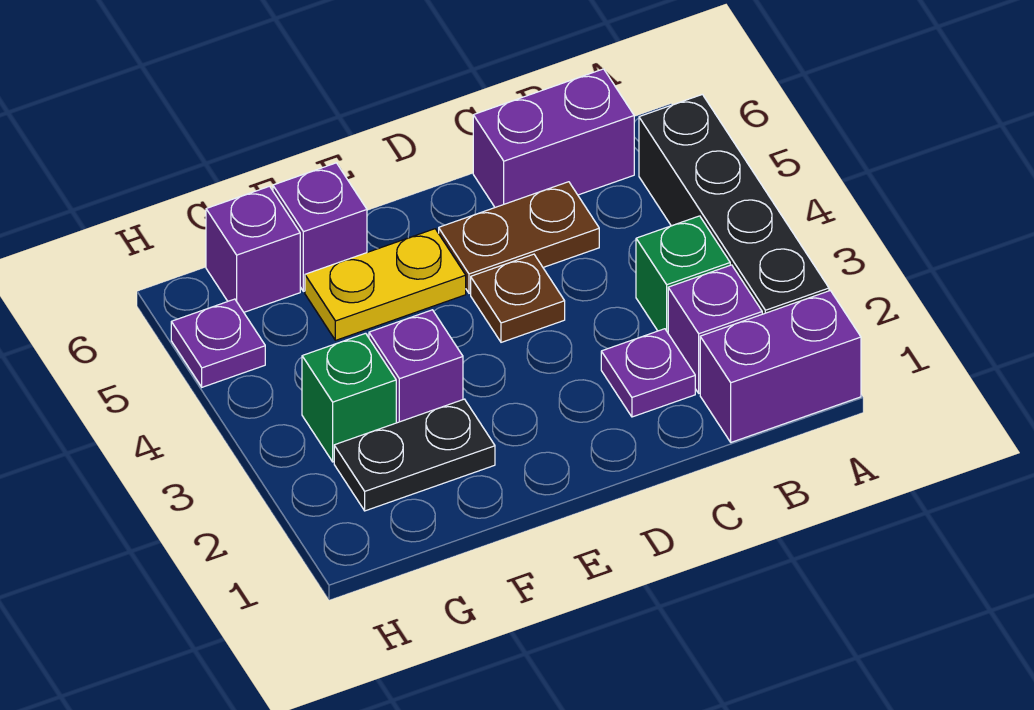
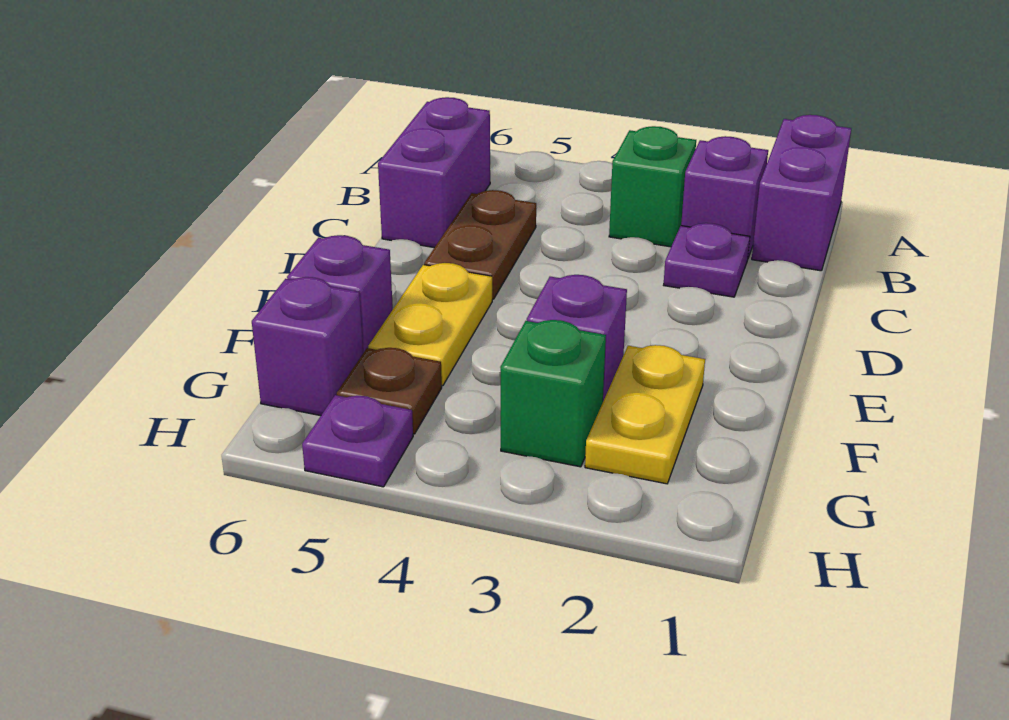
black 1x4 brick [639,94,829,314] -> none
brown 1x1 plate [471,254,565,342] -> brown 1x1 plate moved to [337,348,442,434]
black 1x2 plate [334,399,495,511] -> yellow 1x2 plate [585,345,705,484]

